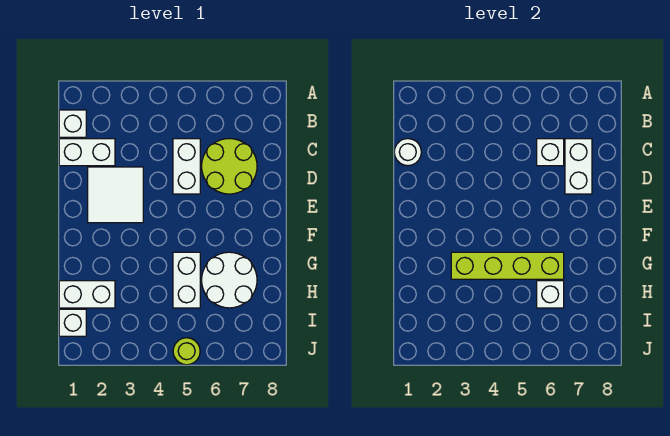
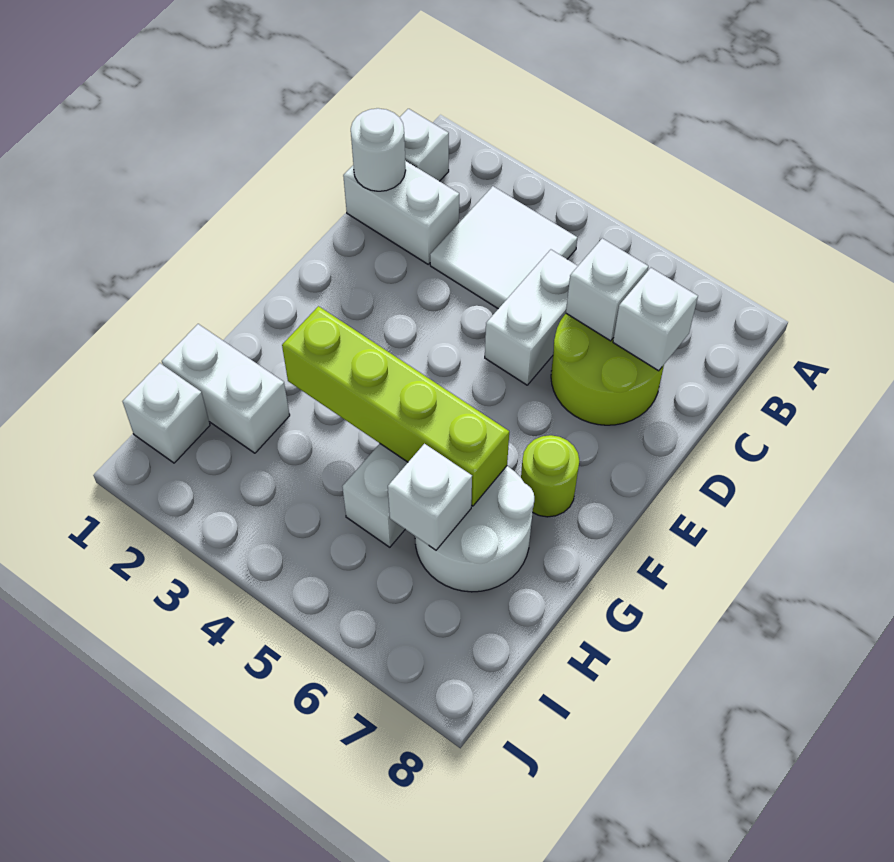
white 1x2 brick [565,139,592,194] -> white 1x1 brick [613,268,698,371]
white 2x2 tile [88,167,143,223] -> white 2x2 tile moved to [430,186,577,309]
lime 1x1 round brick [173,338,200,365] -> lime 1x1 round brick moved to [521,435,579,517]

